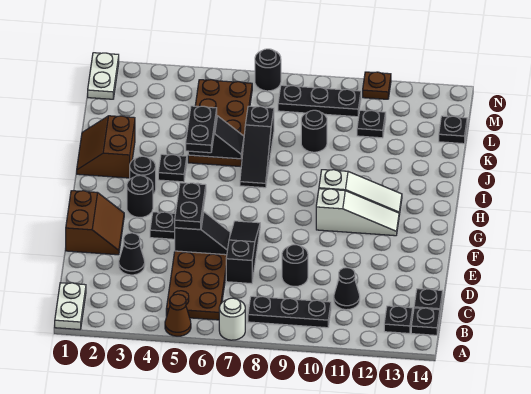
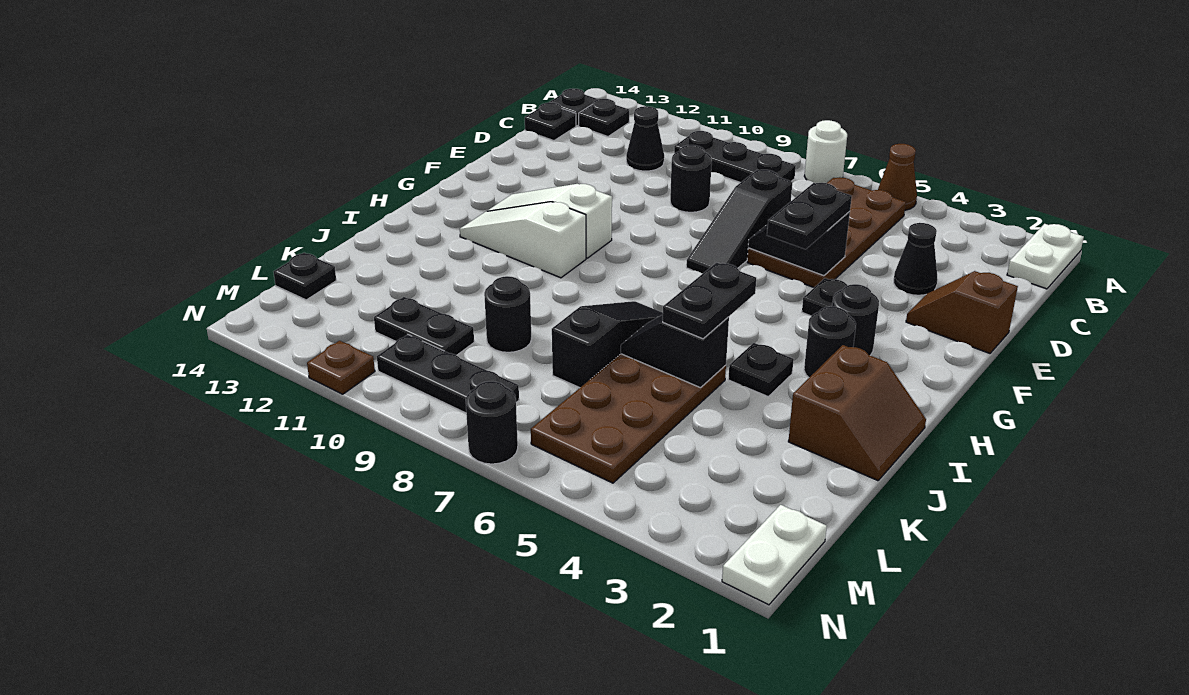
brown 2x2 slope [66,191,124,255] -> brown 1x2 slope [906,271,1018,353]
black 1x1 plate [357,110,386,138] -> black 1x2 plate [374,297,474,355]

